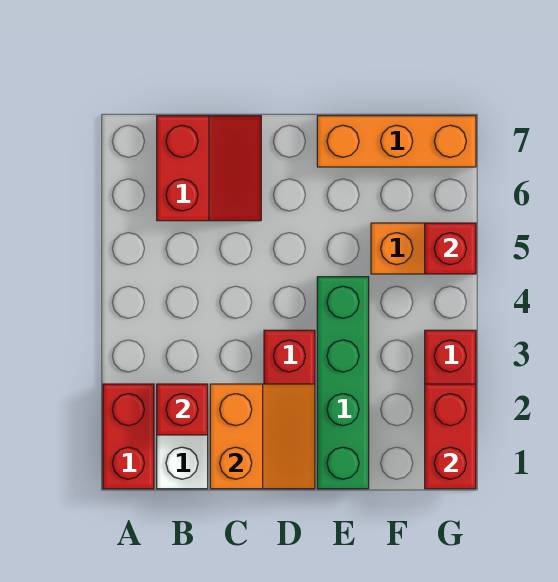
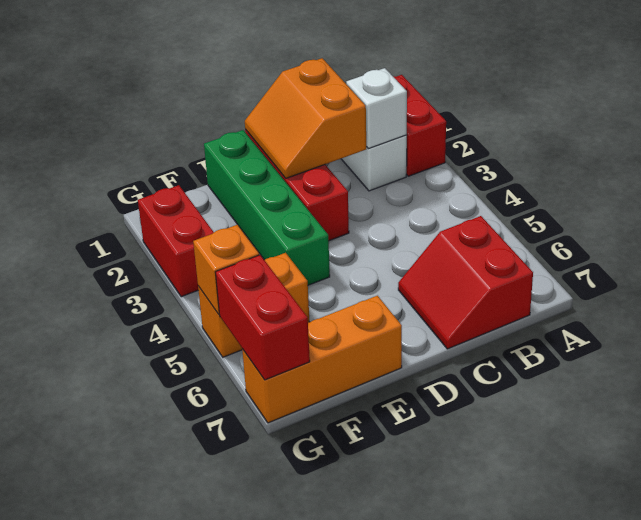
red 1x1 brick [157,384,208,435] -> white 1x1 brick [346,68,407,149]
red 1x2 brick [425,384,476,489] -> red 1x2 brick moved to [215,255,310,380]
red 1x1 brick [425,223,476,274] -> orange 1x1 brick [193,225,259,314]

